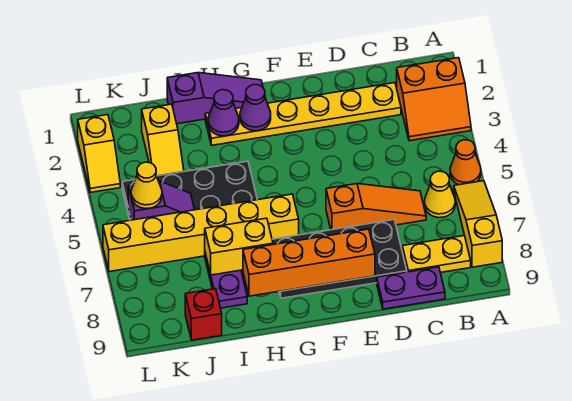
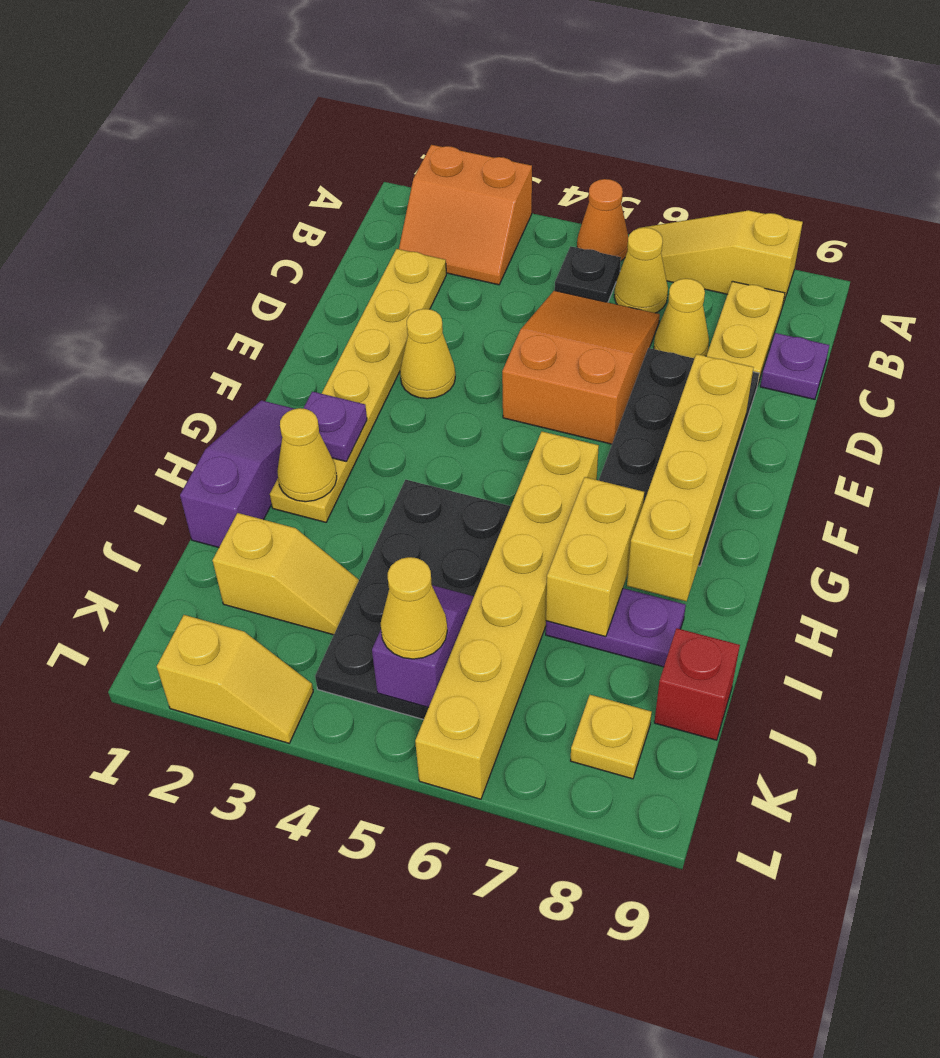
orange 2x2 slope [397,58,471,141] -> orange 2x2 slope turned to [399,145,532,285]
none -> black 1x1 plate [555,246,621,302]
orange 1x3 slope [326,184,426,230] -> orange 2x3 slope [502,290,660,444]
none -> yellow 1x1 cone [654,279,709,358]
purple 1x2 plate [377,267,445,309] -> purple 1x1 plate [760,333,829,399]
none -> yellow 1x1 cone [400,309,455,399]
orange 1x4 brick [243,229,375,296] -> yellow 1x4 brick [627,354,754,601]
purple 1x1 cone [240,85,271,131] -> purple 1x1 plate [303,392,367,461]
purple 1x1 cone [208,90,239,136] -> yellow 1x1 cone [277,408,337,502]
none -> yellow 1x1 plate [570,695,652,779]

